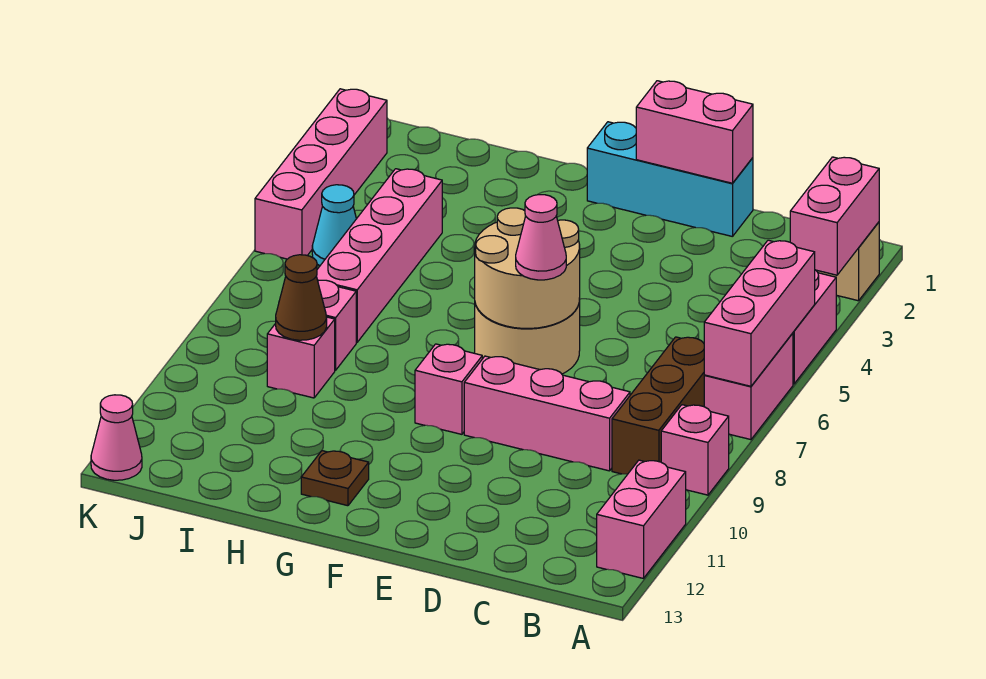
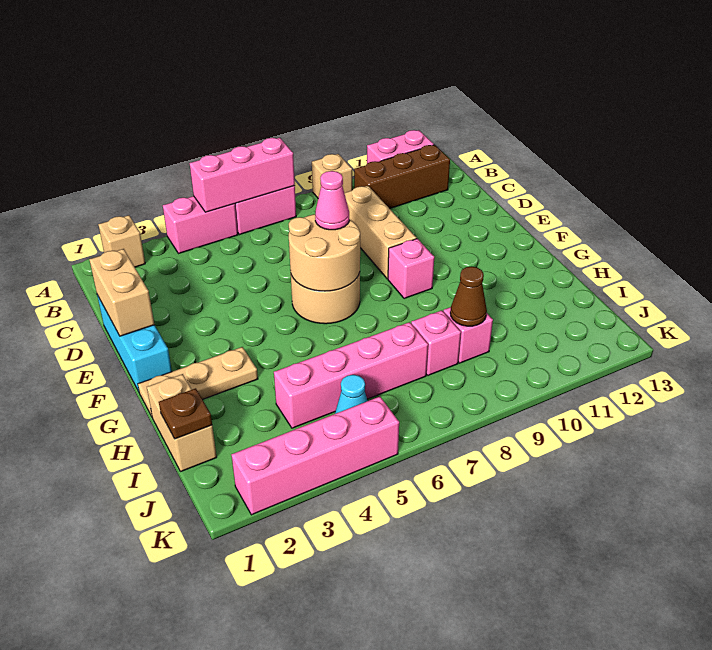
pink 1x2 brick [790,157,879,275] -> none
pink 1x1 brick [661,405,729,495] -> tan 1x1 brick [312,154,352,198]
brown 1x3 brick [612,337,704,474] -> brown 1x3 brick moved to [354,145,450,209]
pink 1x3 brick [464,356,630,471] -> tan 1x3 brick [344,186,417,279]
pink 1x2 brick [636,81,753,183] -> tan 1x2 brick [89,249,155,336]
none -> tan 1x3 plate [138,347,258,418]
brown 1x1 plate [301,451,369,506] -> brown 1x1 plate moved to [159,388,212,439]
none -> tan 1x2 brick [147,374,217,472]
pink 1x1 cone [91,395,142,480] -> none

